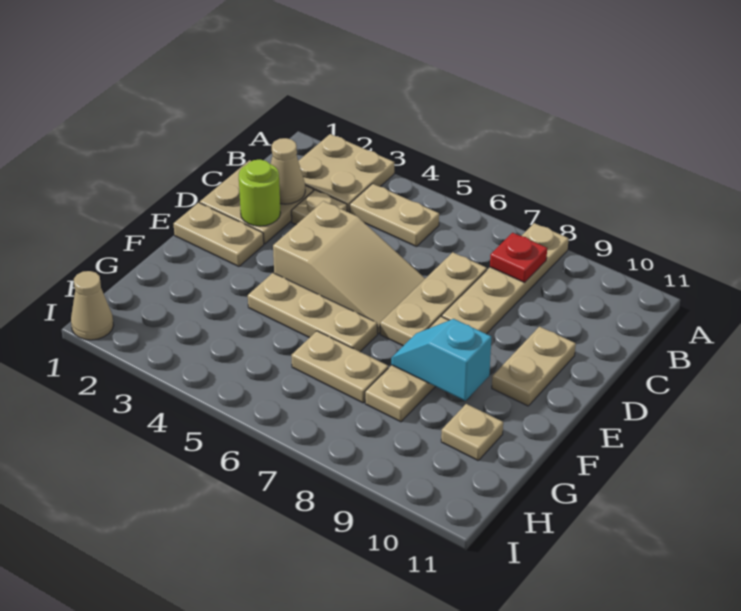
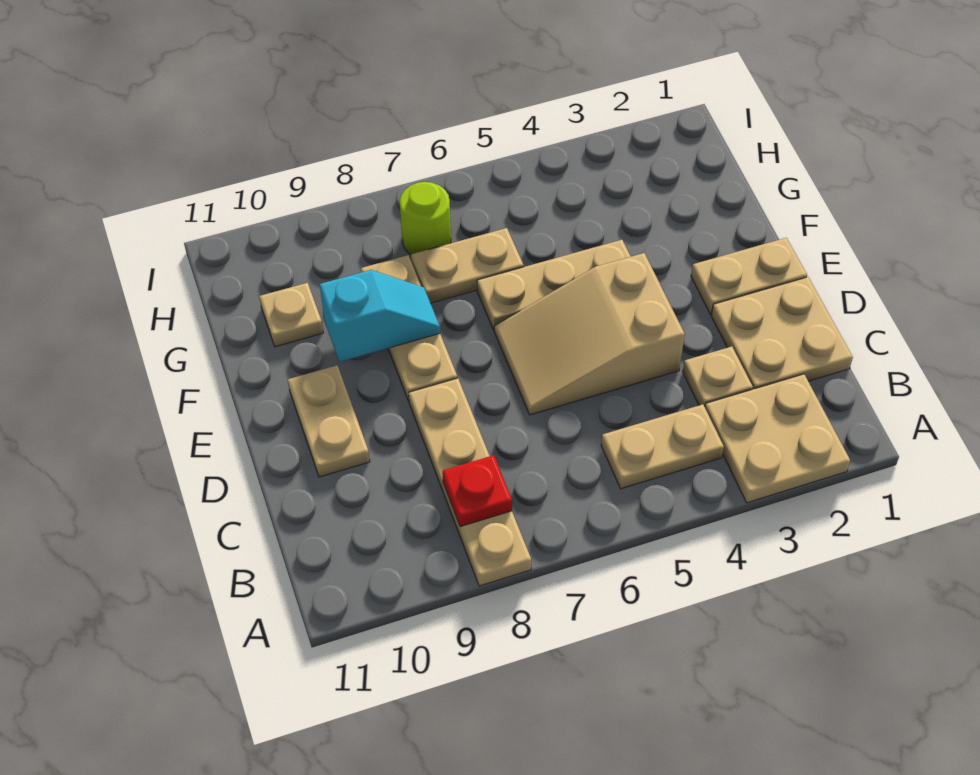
tan 1x1 cone [271,138,305,204] -> none
tan 1x3 plate [380,252,487,346] -> none
lime 1x1 round brick [239,160,280,226] -> lime 1x1 round brick moved to [400,182,451,255]
tan 1x1 cone [71,271,114,340] -> none

